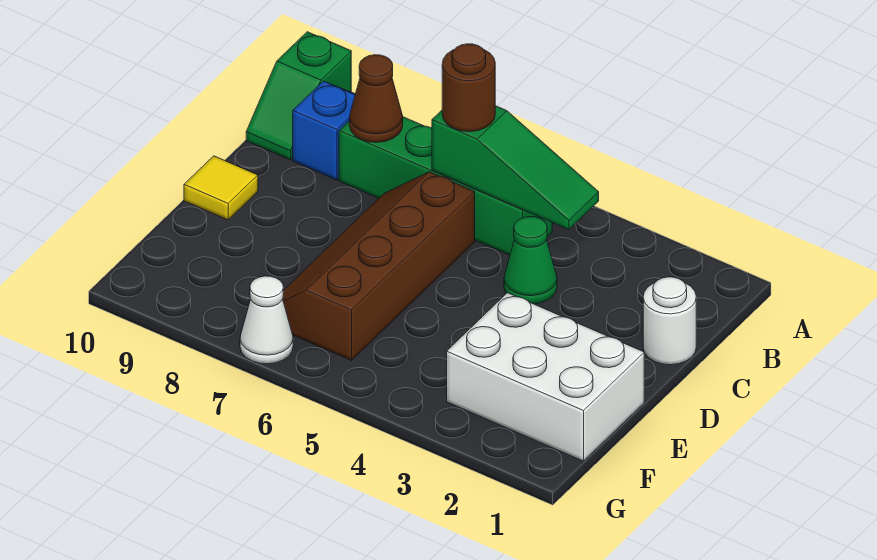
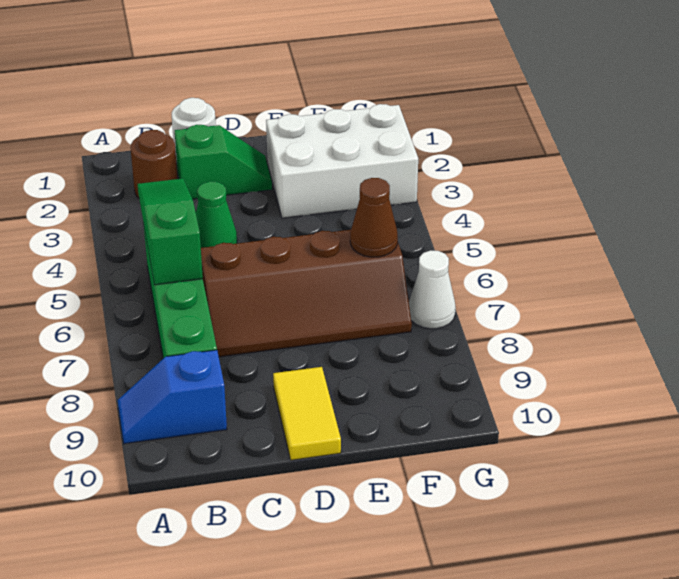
green 1x2 slope [246,32,351,160] -> green 1x2 slope moved to [175,125,272,199]
brown 1x1 round brick [442,44,495,132] -> brown 1x1 round brick moved to [131,130,178,198]
brown 1x1 cone [349,55,403,142] -> brown 1x1 cone moved to [350,178,398,257]
yellow 1x1 tile [184,156,258,220] -> yellow 1x2 tile [273,367,341,460]
white 2x3 brick [447,293,644,461] -> white 2x3 brick turned to [266,104,418,218]

